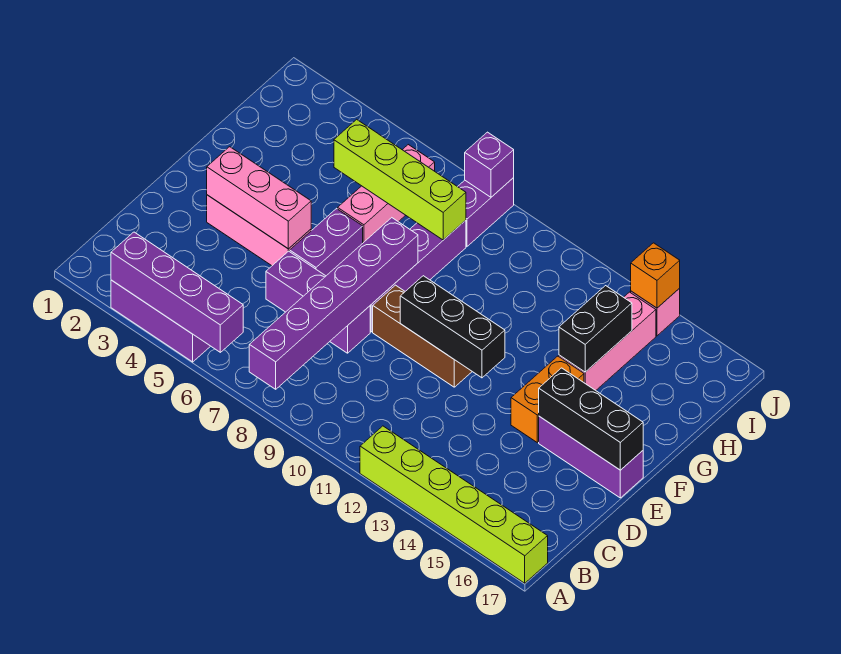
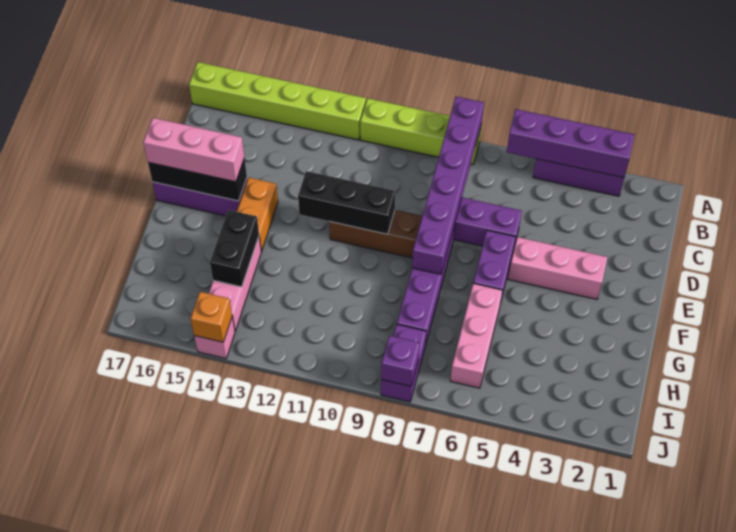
pink 1x3 brick [207,147,311,249] -> pink 1x3 brick moved to [143,118,244,182]
lime 1x4 brick [334,119,466,240] -> lime 1x4 brick moved to [360,98,482,165]

